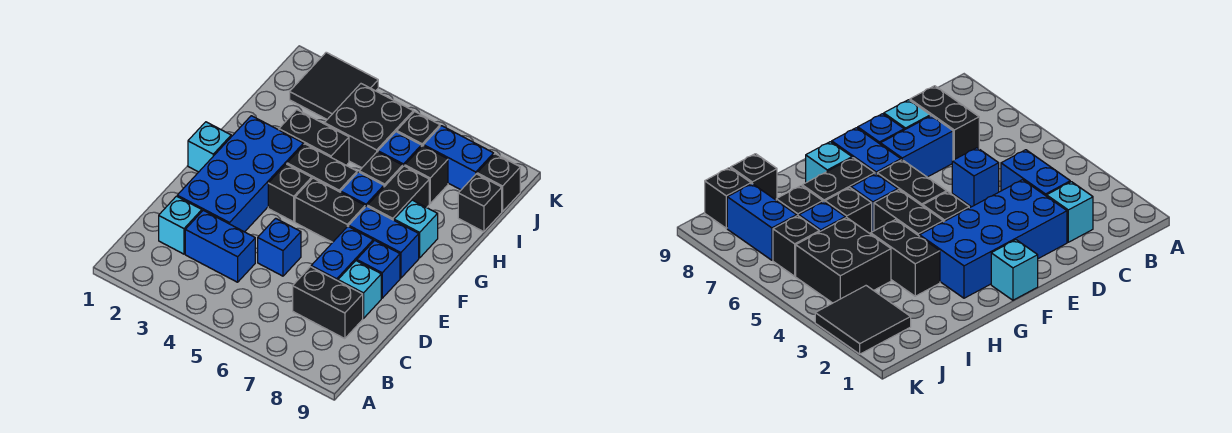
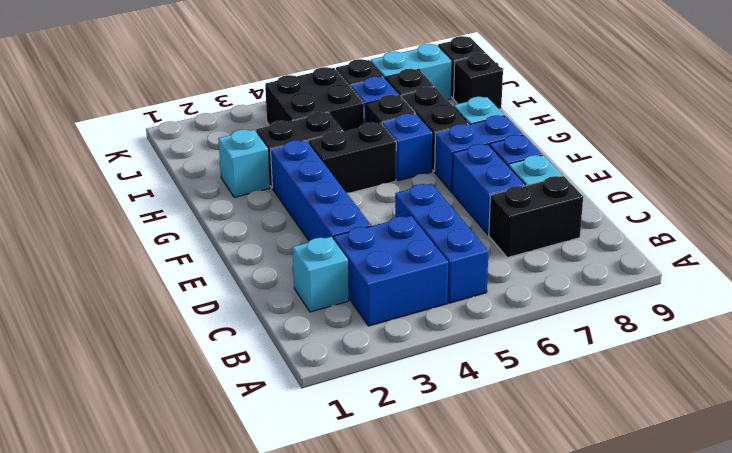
blue 1x2 brick [185,210,255,282] -> blue 2x2 brick [334,216,448,326]
blue 2x4 brick [177,116,304,232] -> blue 1x4 brick [271,140,371,241]
blue 1x1 brick [258,218,301,276] -> blue 1x3 brick [395,184,488,303]
cyan 1x1 brick [188,122,231,172] -> cyan 1x1 brick moved to [218,130,270,197]
black 1x1 brick [268,164,312,222] -> none
black 1x2 brick [295,178,365,242] -> none
black 2x2 tile [290,52,378,119] -> none
blue 1x2 brick [424,126,494,190] -> cyan 1x2 brick [371,44,452,100]

